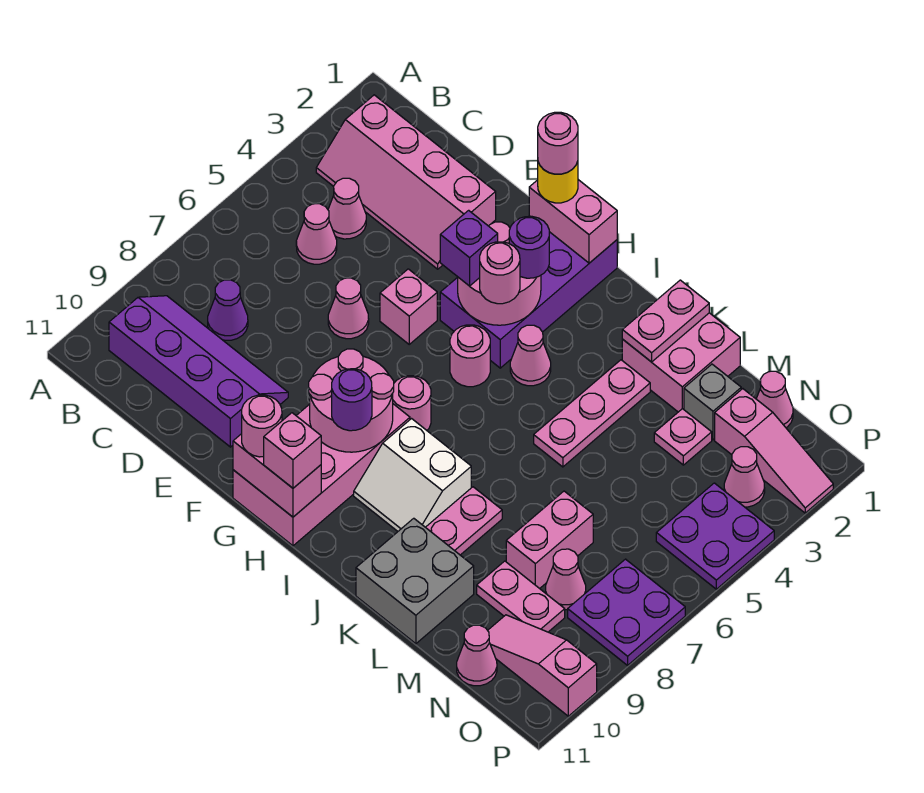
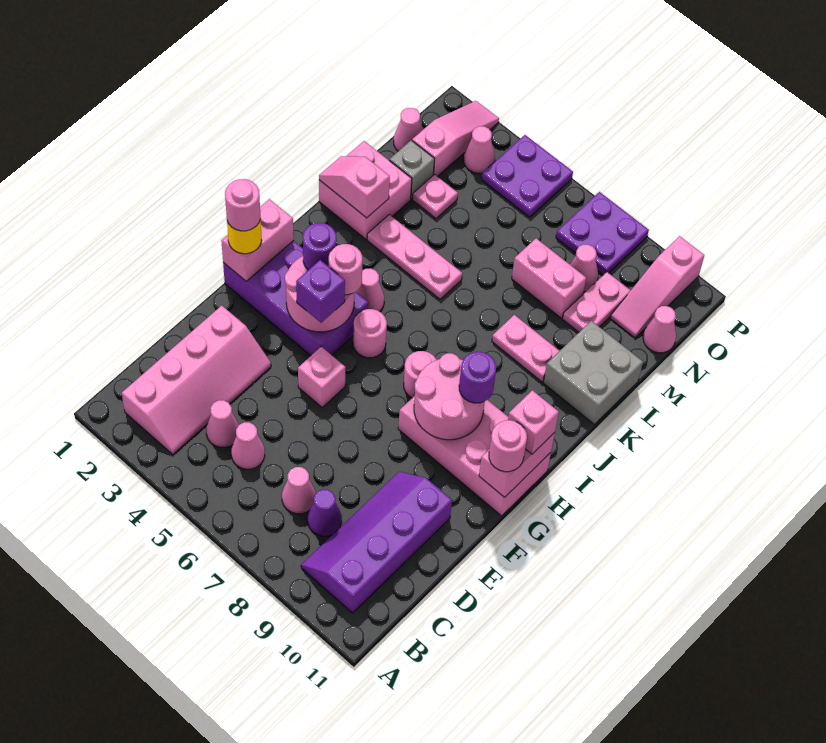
pink 1x1 cone [328,278,369,339] -> pink 1x1 cone moved to [282,467,316,514]
white 2x2 slope [354,419,471,531] -> none
pink 1x2 plate [622,280,709,362] -> pink 1x2 slope [319,156,390,218]

